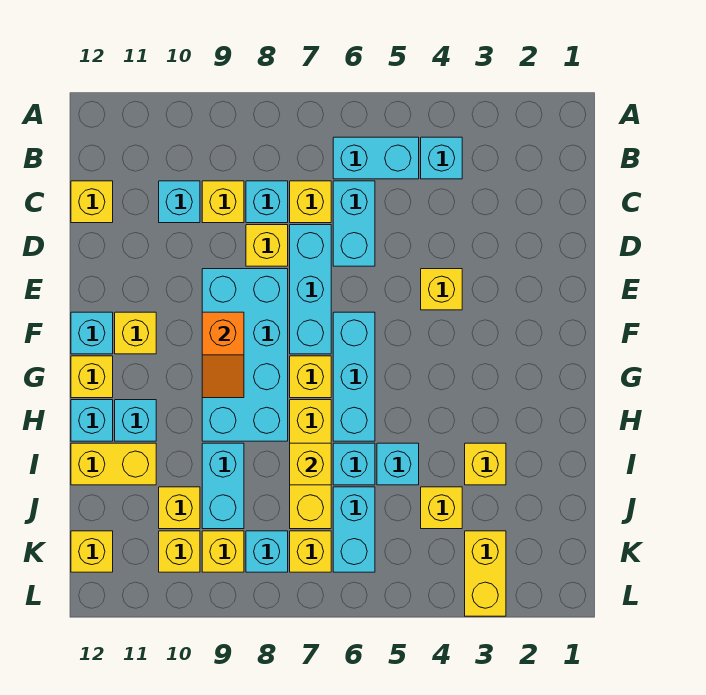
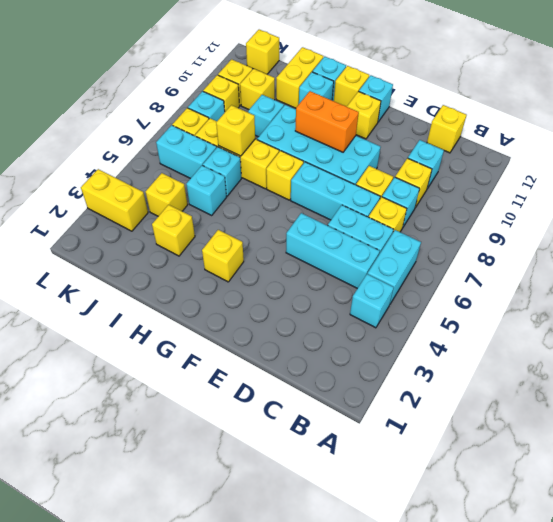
yellow 1x1 brick [421,269,462,310] -> yellow 1x1 brick moved to [202,230,244,282]
cyan 1x3 brick [333,312,375,441] -> cyan 1x3 brick moved to [286,213,380,288]
orange 1x2 slope [202,312,244,398] -> orange 1x2 brick [295,91,359,152]
cyan 1x2 brick [202,443,244,529] -> cyan 1x1 brick [248,95,284,137]

